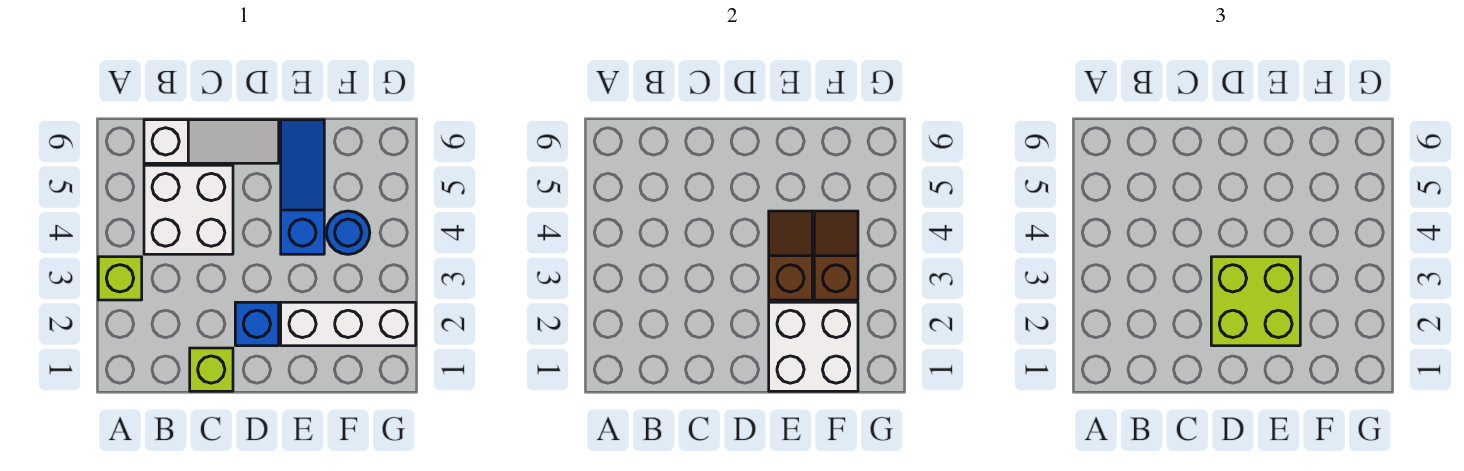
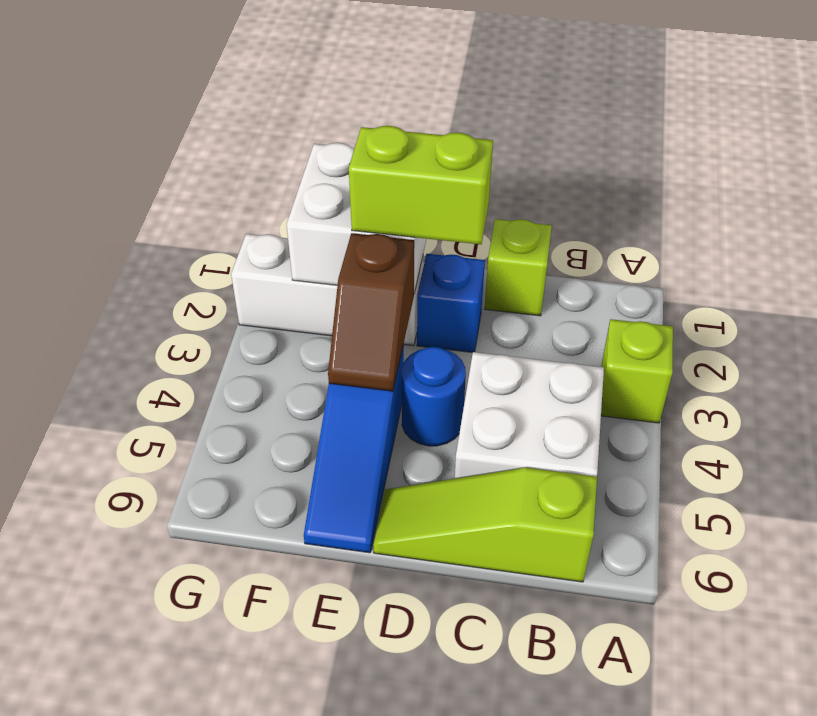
white 1x3 slope [144,120,279,163] -> lime 1x3 slope [374,468,597,582]
lime 2x2 brick [1211,257,1300,346] -> lime 1x2 brick [349,126,493,244]
brown 1x2 slope [814,211,858,300] -> none
blue 1x1 round brick [326,211,370,254] -> blue 1x1 round brick moved to [402,347,466,446]

